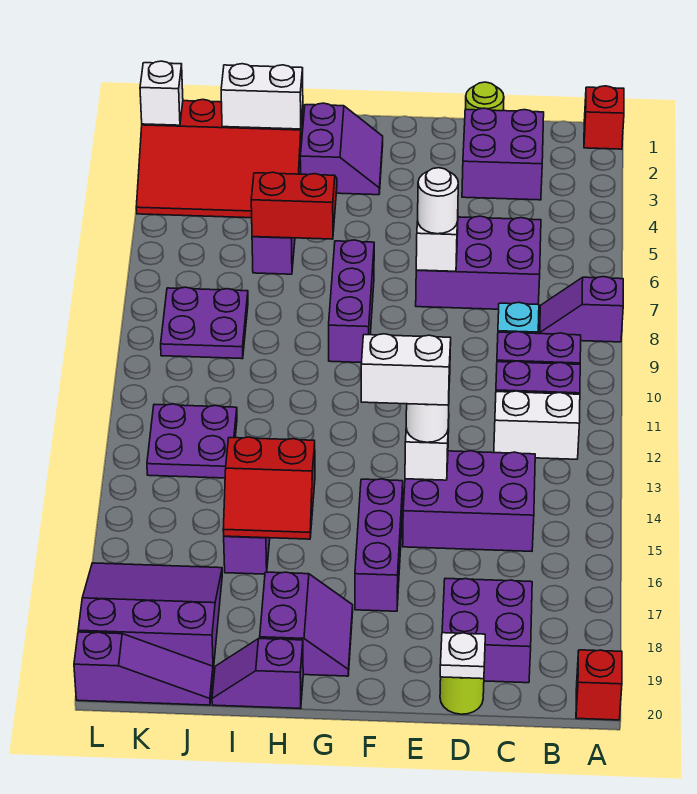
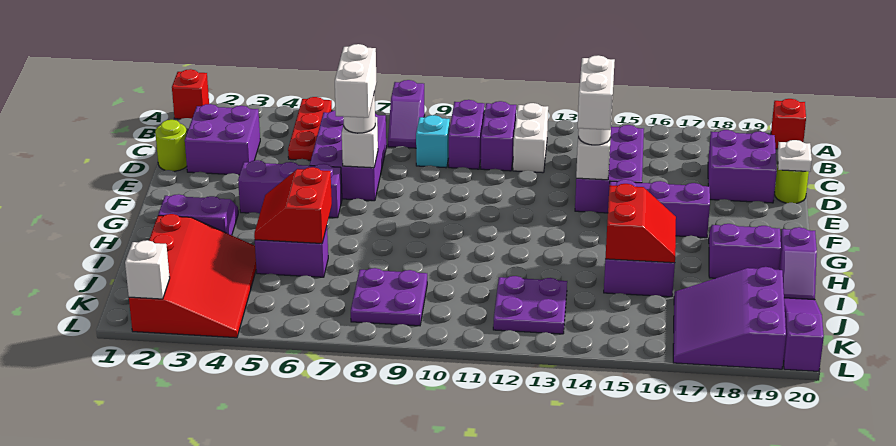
none -> red 1x3 plate [288,97,332,161]
purple 1x3 brick [329,240,374,363] -> purple 1x3 brick moved to [238,160,342,218]
white 1x2 brick [221,64,303,129] -> white 1x2 brick moved to [335,44,377,118]

